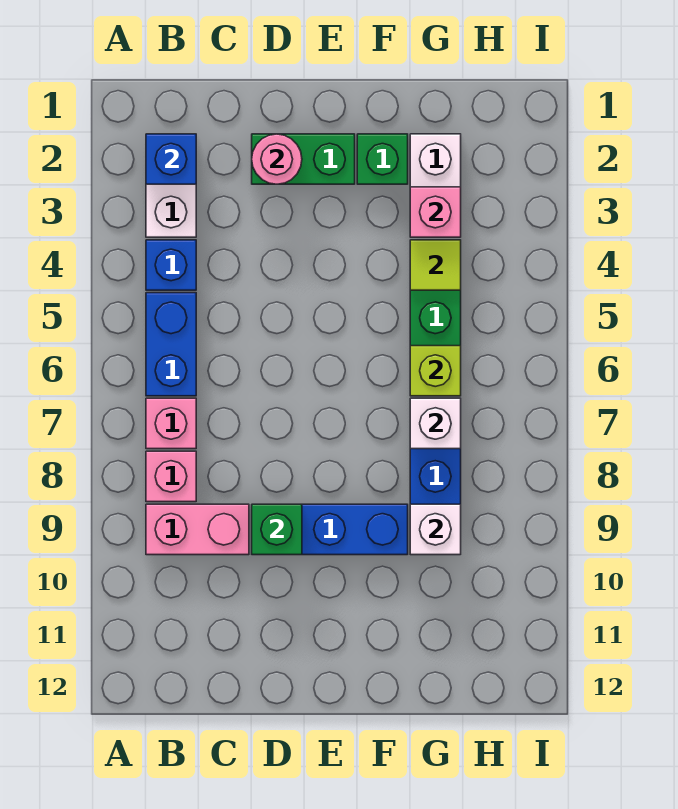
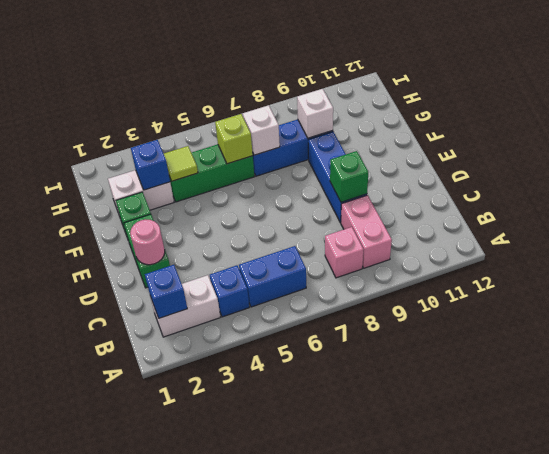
pink 1x1 brick [146,398,196,449] -> none
pink 1x1 brick [410,187,461,237] -> blue 1x1 brick [131,140,170,190]

